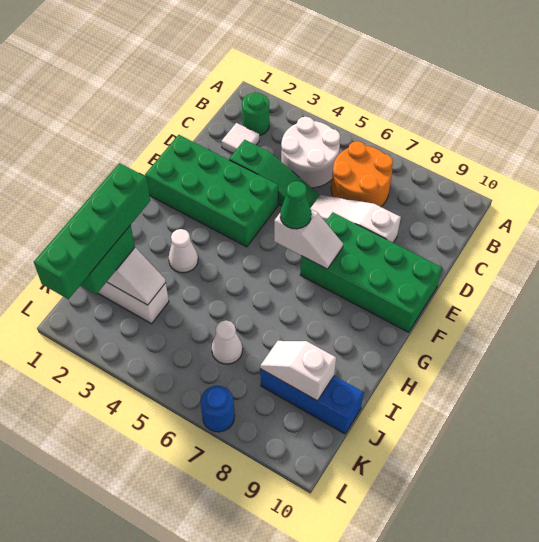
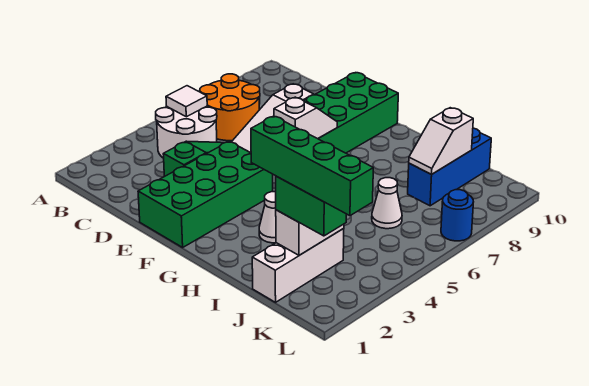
green 1x1 round brick [242,92,269,135] -> none
white 1x1 tile [221,123,259,153] -> white 1x1 tile moved to [166,86,207,117]
green 1x1 cone [280,181,311,229] -> none

